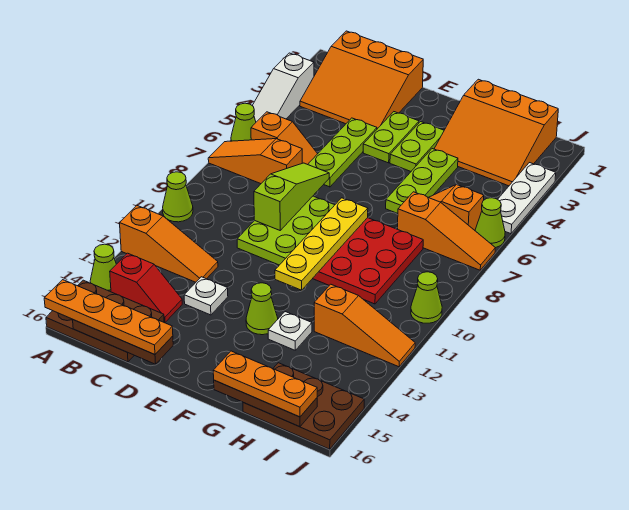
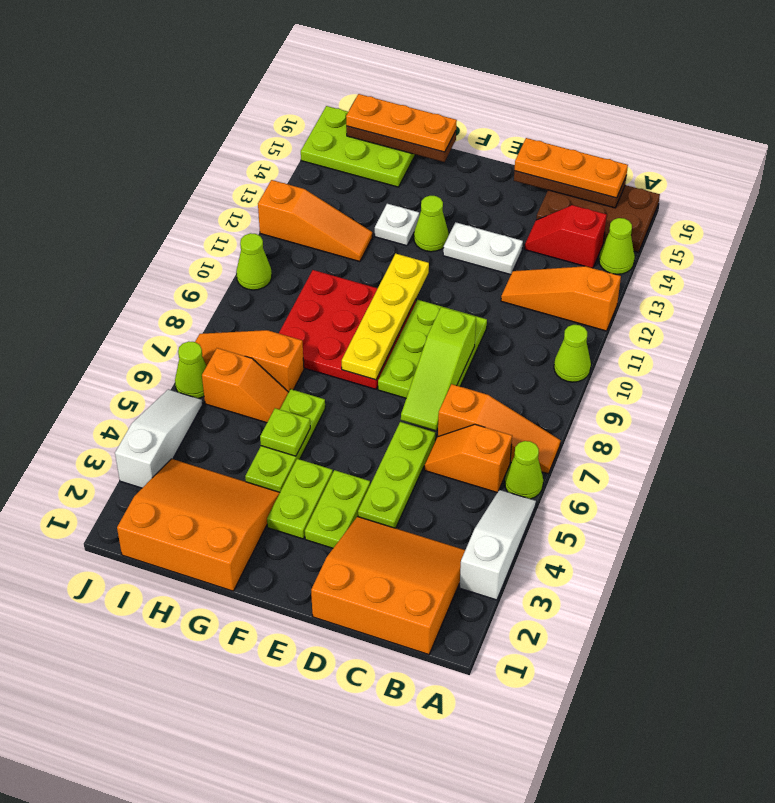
orange 1x4 plate [44,280,173,355] -> orange 1x3 plate [514,138,628,198]
white 1x1 plate [184,277,228,315] -> white 1x2 plate [443,222,523,275]
none -> lime 1x1 plate [260,408,310,456]
orange 1x3 slope [314,284,415,367] -> orange 1x3 slope turned to [258,180,373,262]
brown 2x3 plate [243,363,364,449] -> lime 2x3 plate [301,106,415,187]
white 1x3 plate [498,163,556,234] -> white 1x3 slope [115,389,203,488]

